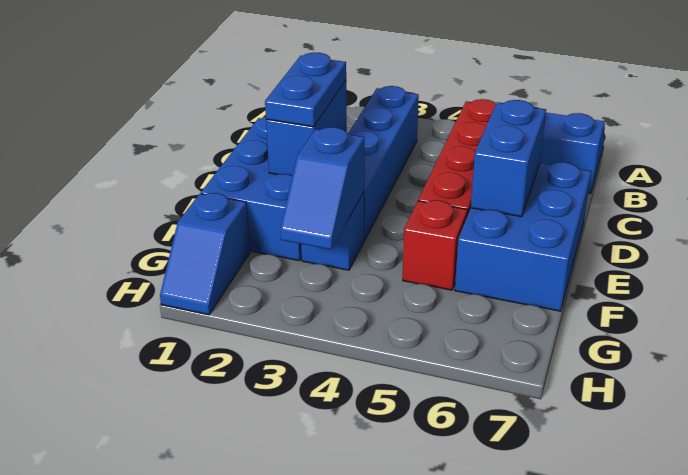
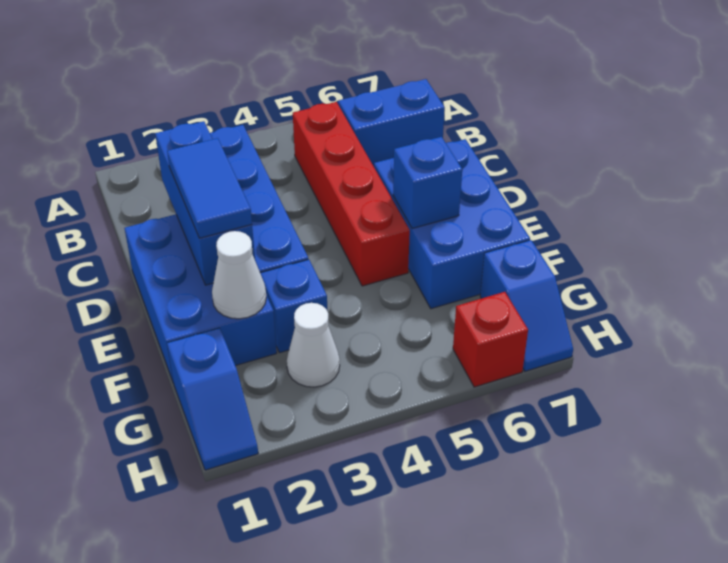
blue 1x2 brick [266,81,347,176] -> blue 1x3 brick [155,121,255,285]
blue 1x2 plate [265,53,346,127] -> blue 1x2 tile [167,138,252,238]
blue 1x2 brick [471,100,546,217] -> blue 1x1 brick [393,137,462,229]
none -> white 1x1 cone [212,231,266,319]
blue 1x2 slope [280,127,364,249] -> blue 1x2 slope moved to [480,240,573,371]
red 1x1 brick [403,200,467,290] -> red 1x1 brick moved to [453,292,528,387]
none -> white 1x1 cone [287,303,340,387]

